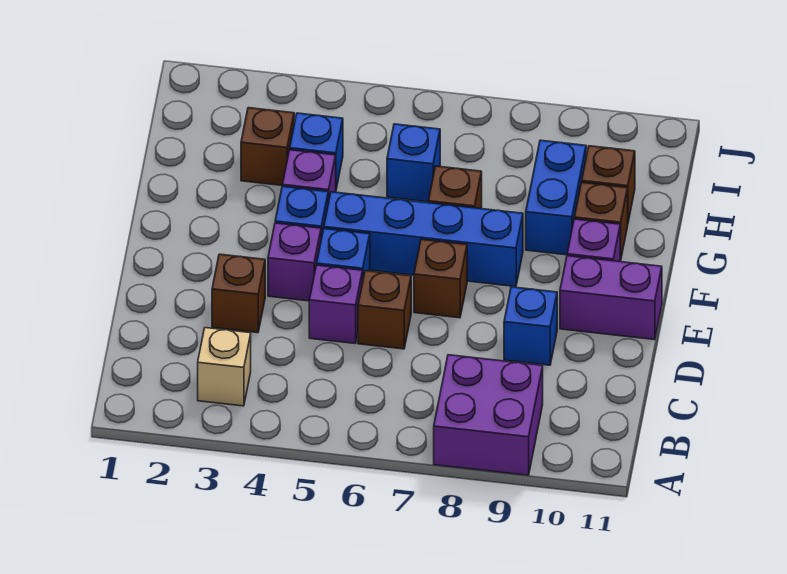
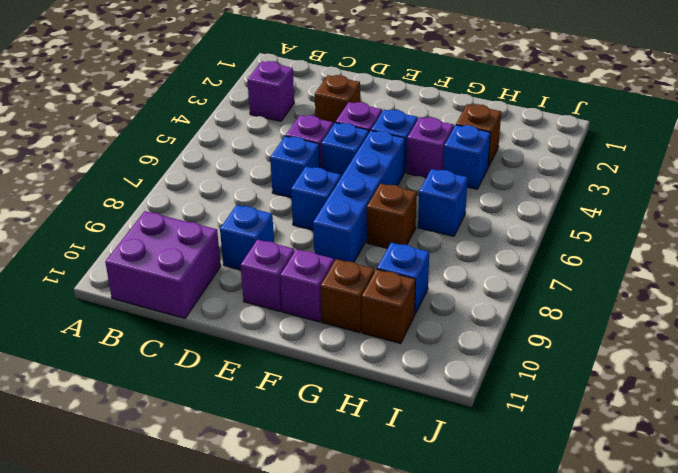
purple 2x2 brick [434,355,543,475] -> purple 2x2 brick moved to [105,211,221,318]
tan 1x1 brick [198,328,251,406] -> purple 1x1 brick [247,61,294,121]
brown 1x1 brick [358,271,411,349] -> blue 1x1 brick [270,136,320,198]
brown 1x1 brick [414,239,467,318] -> blue 1x1 brick [291,167,341,230]
purple 1x2 brick [560,256,662,340] -> purple 1x1 brick [241,239,294,311]
blue 1x2 brick [526,140,586,255] -> blue 1x1 brick [377,243,429,315]

